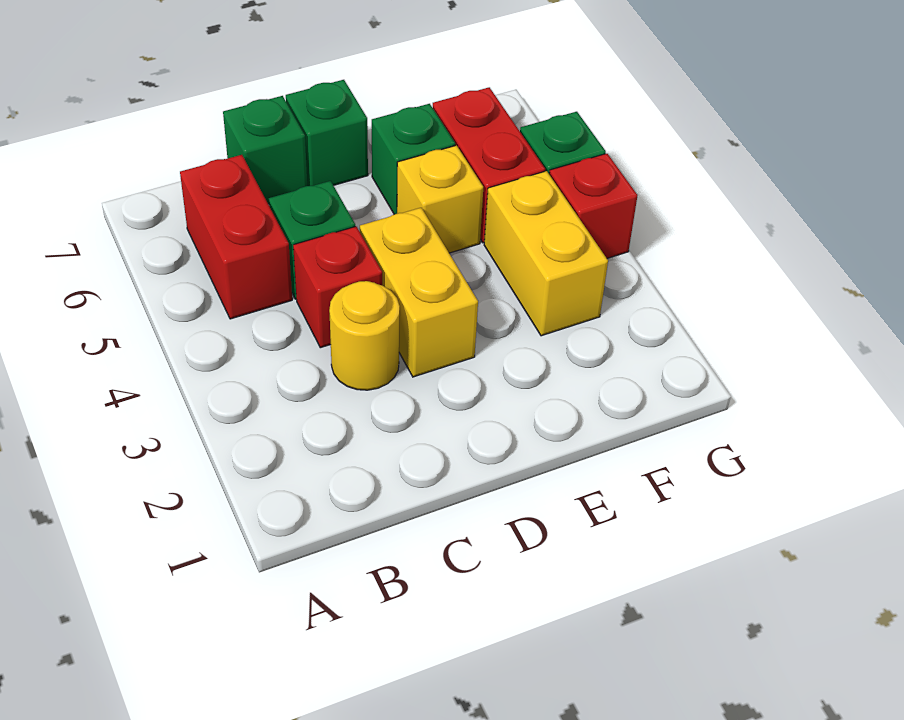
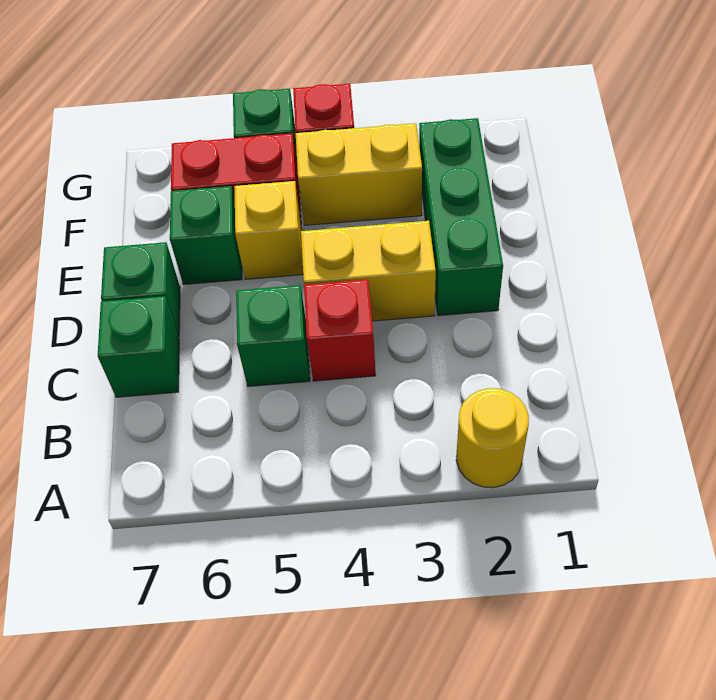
red 1x2 brick [180,155,292,319] -> none
yellow 1x1 round brick [329,281,400,390] -> yellow 1x1 round brick moved to [456,388,529,488]
none -> green 1x3 brick [419,118,503,316]

